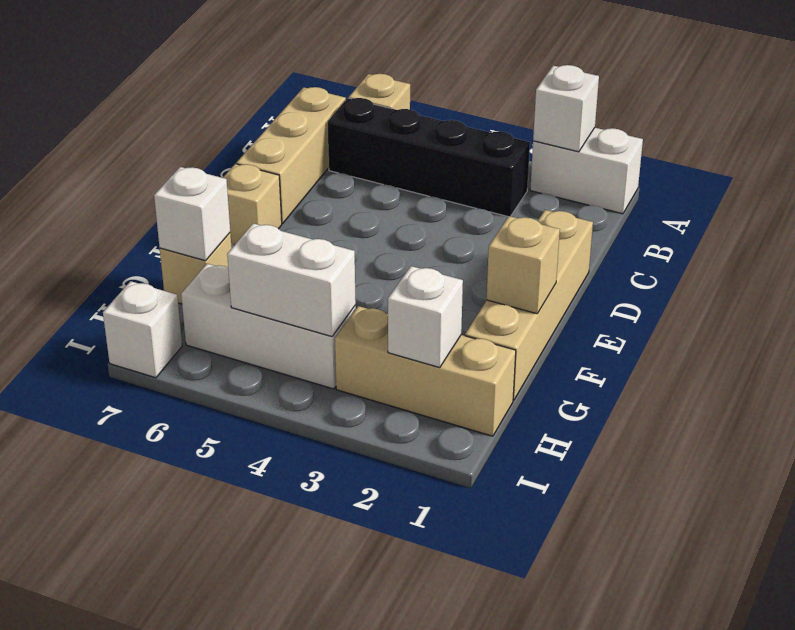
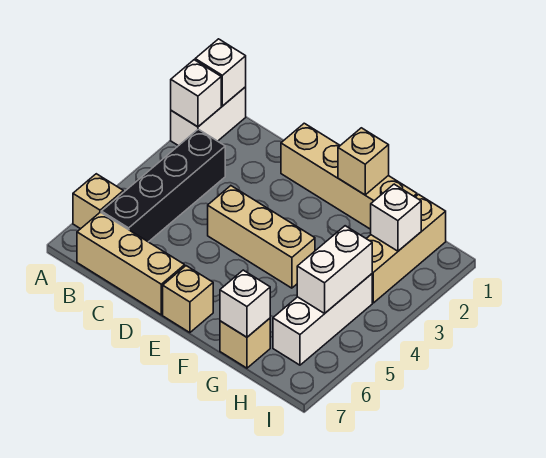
none -> tan 1x3 brick [208,186,315,288]
white 1x1 brick [103,281,182,378] -> white 1x1 brick moved to [195,39,246,106]

